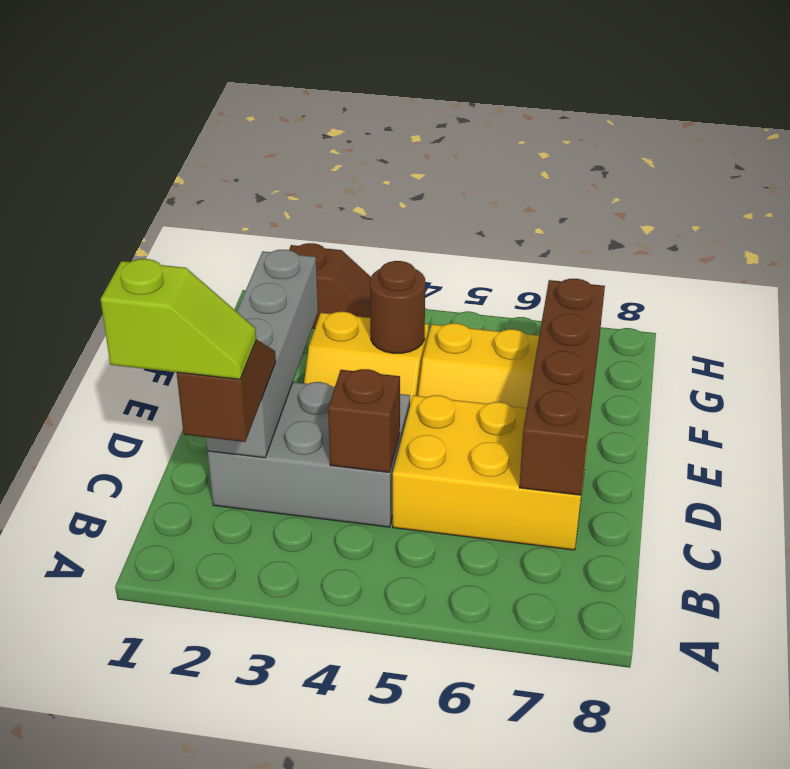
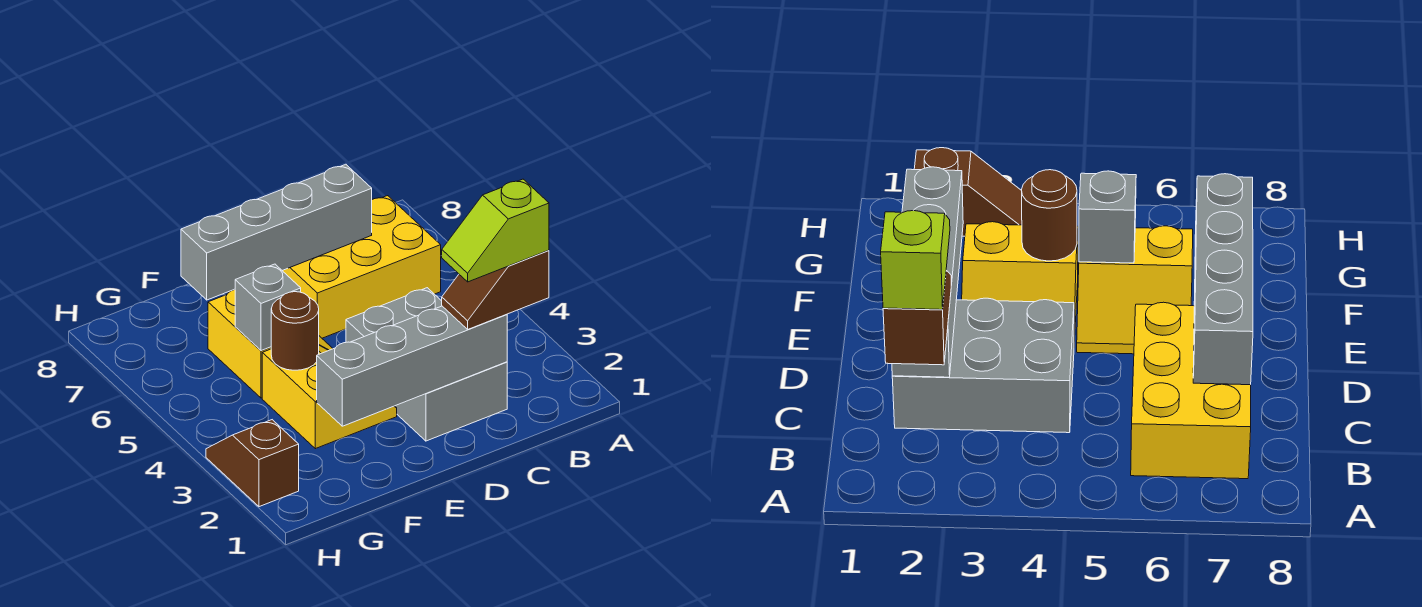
lime 1x2 slope [101,259,256,379] -> lime 1x2 slope turned to [442,179,549,282]
brown 1x1 brick [328,369,400,472] -> none
yellow 2x3 brick [393,395,589,550] -> yellow 2x3 brick turned to [282,196,441,338]
brown 1x4 brick [519,279,605,495] -> grey 1x4 brick [181,164,372,300]
none -> grey 1x1 brick [235,264,301,351]

